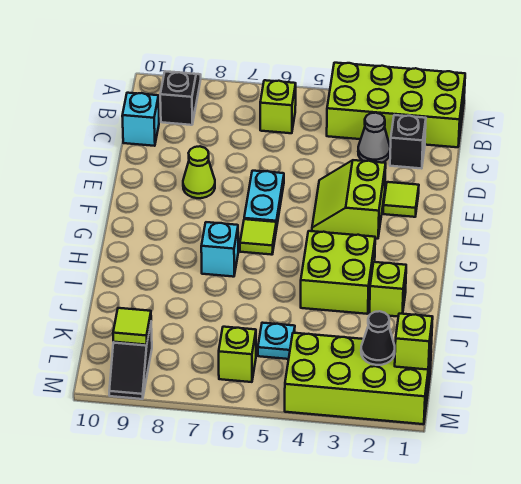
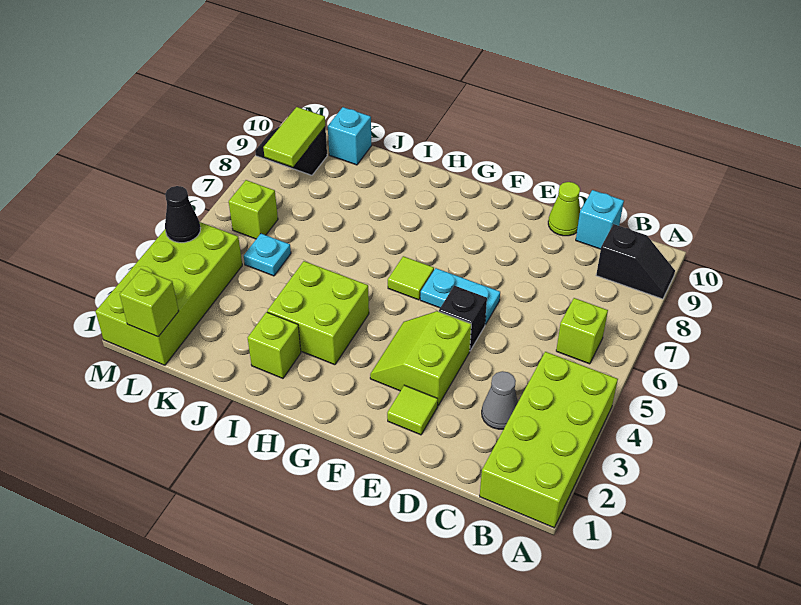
black 1x1 brick [390,115,426,169] -> black 1x1 brick moved to [439,285,487,350]
lime 2x2 slope [312,160,386,239] -> lime 2x2 slope turned to [370,311,471,405]
lime 1x1 cone [183,146,215,198] -> lime 1x1 cone moved to [548,182,580,236]
cyan 1x1 brick [201,222,238,277] -> cyan 1x1 brick moved to [328,107,372,165]
black 1x1 cone [361,311,395,365] -> black 1x1 cone moved to [165,186,201,243]
lime 1x1 tile [113,308,151,345] -> lime 1x2 tile [263,107,325,167]

